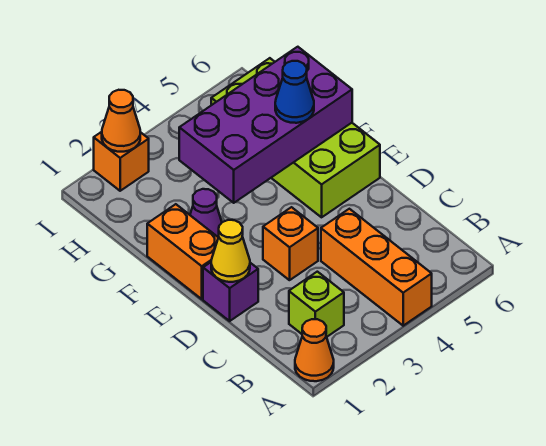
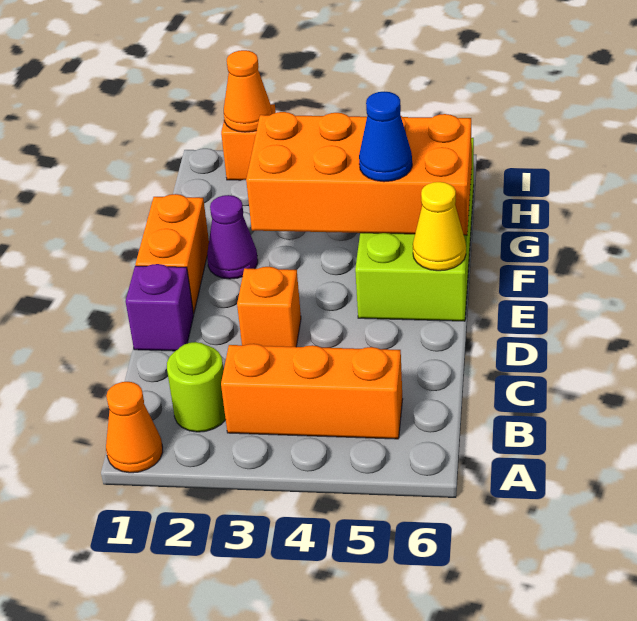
orange 1x3 brick [321,209,432,326] -> orange 1x3 brick turned to [221,344,403,439]
lime 1x1 brick [289,272,344,337] -> lime 1x1 round brick [167,342,226,432]
yellow 1x1 cone [211,220,250,282] -> yellow 1x1 cone moved to [413,182,466,271]
purple 2x4 brick [179,47,352,203] -> orange 2x4 brick [246,112,472,235]

